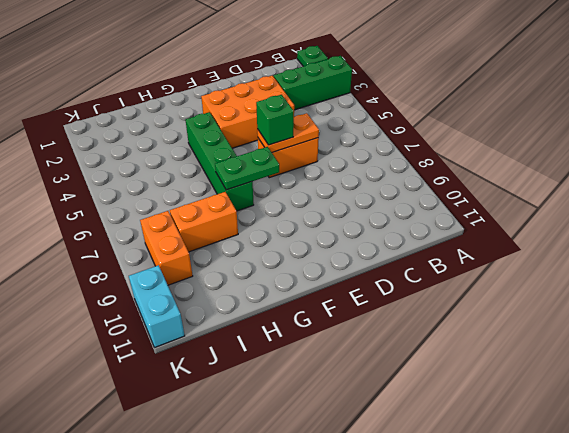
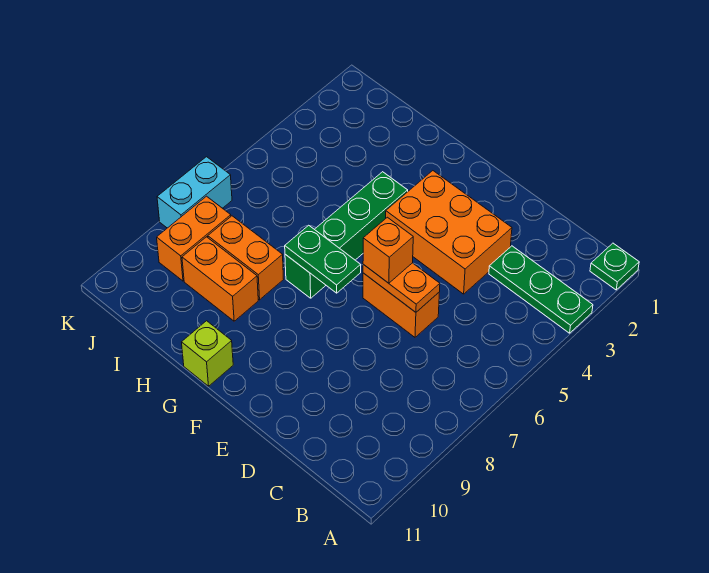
green 1x3 brick [274,56,352,110] -> green 1x3 plate [489,246,593,333]
green 1x1 brick [256,95,294,145] -> orange 1x1 brick [363,217,413,283]
none -> lime 1x1 brick [182,321,233,386]
none -> orange 1x2 brick [182,237,258,321]
cyan 1x2 brick [129,265,185,347] -> cyan 1x2 brick moved to [157,157,232,228]

